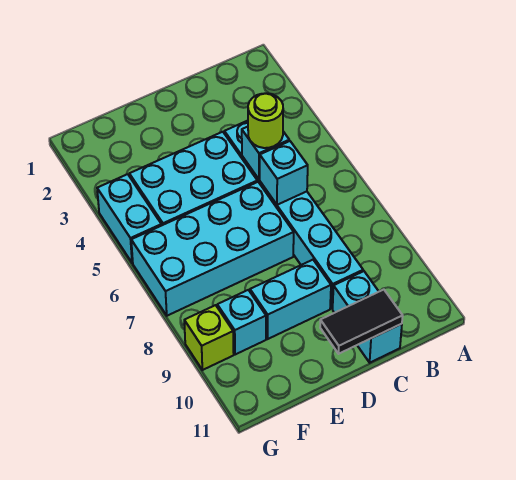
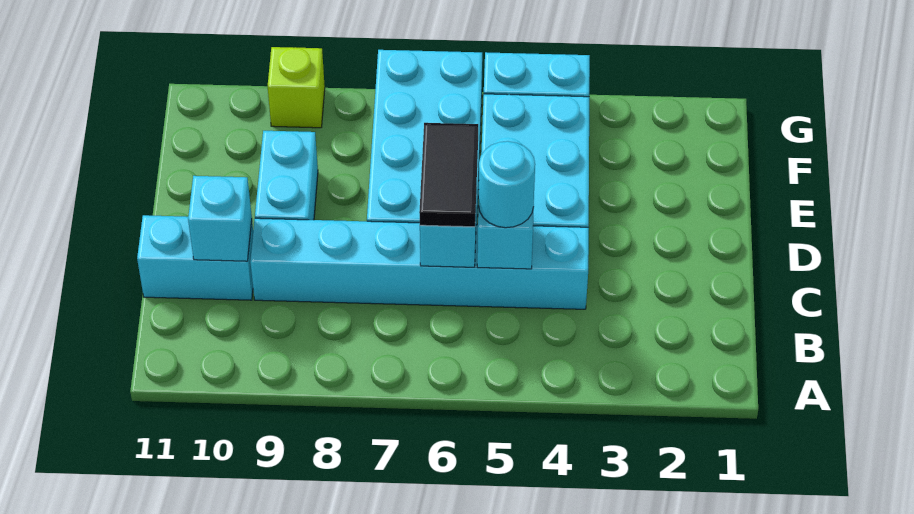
lime 1x1 round brick [248,93,283,148] -> cyan 1x1 round brick [479,141,535,228]
black 1x2 tile [320,290,403,354] -> black 1x2 tile moved to [419,123,478,227]
cyan 1x1 brick [217,290,266,355] -> cyan 1x1 brick moved to [188,176,252,261]

